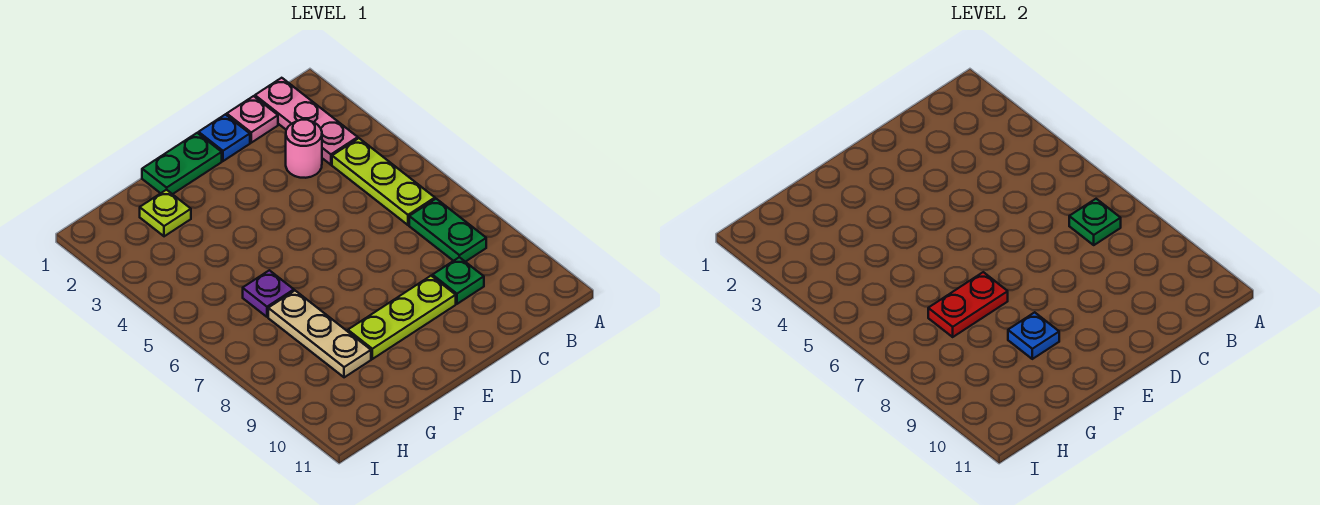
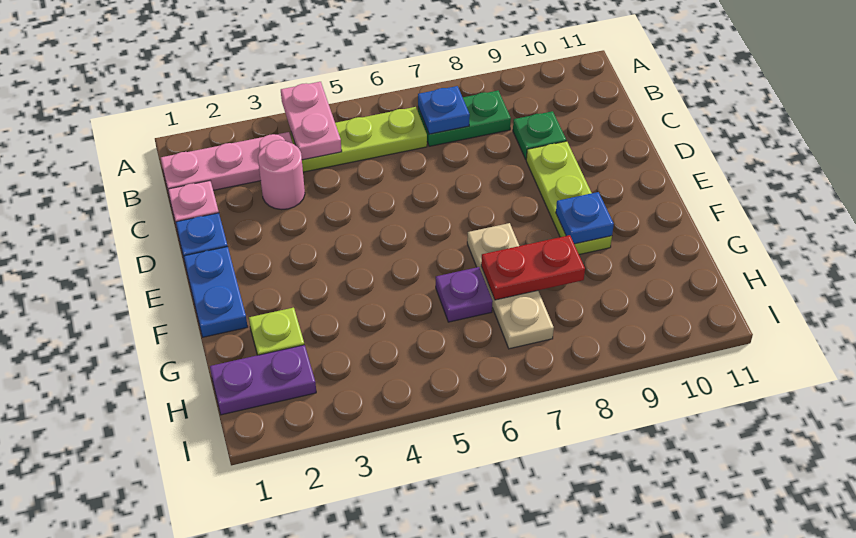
none -> pink 1x2 plate [281,82,342,160]
green 1x1 plate [1069,199,1121,245] -> blue 1x1 plate [418,86,470,134]
green 1x2 plate [142,133,222,194] -> blue 1x2 plate [184,247,248,337]
red 1x2 plate [928,272,1008,337] -> red 1x2 plate turned to [481,235,585,300]
tan 1x3 plate [268,291,371,377] -> tan 1x3 plate turned to [467,223,554,349]
none -> purple 1x2 plate [210,345,316,415]

